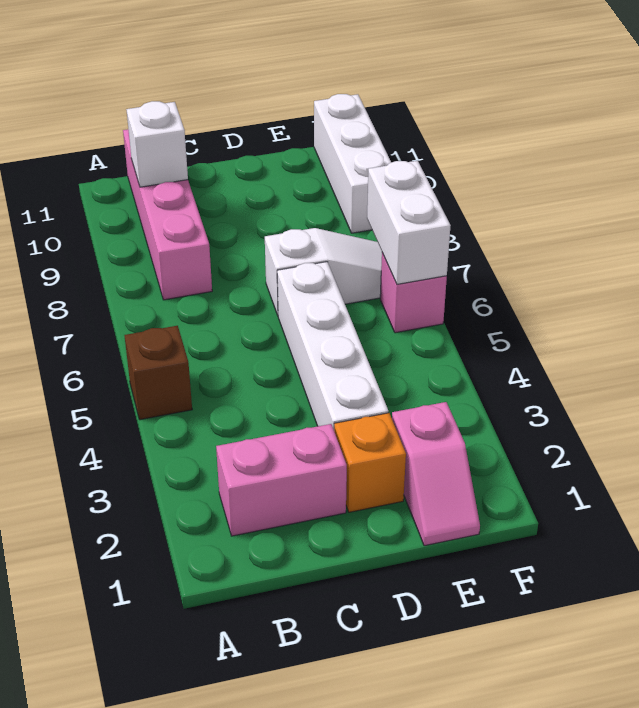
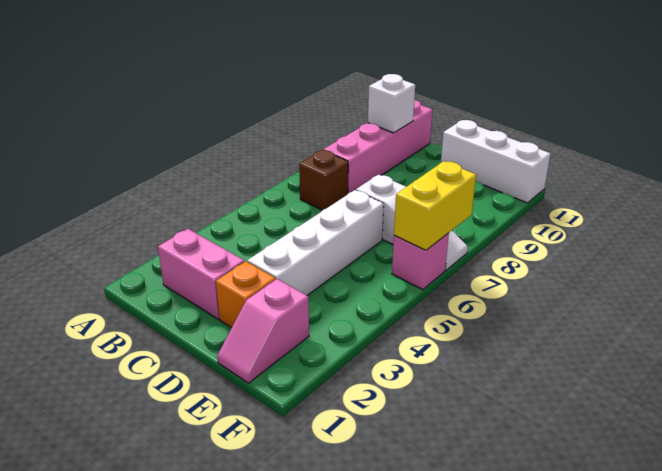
brown 1x1 brick [124,326,192,420] -> brown 1x1 brick moved to [299,150,348,210]
white 1x2 brick [367,161,451,284] -> yellow 1x2 brick [394,161,476,250]
white 1x3 brick [314,94,391,233] -> white 1x3 brick turned to [441,120,551,203]

